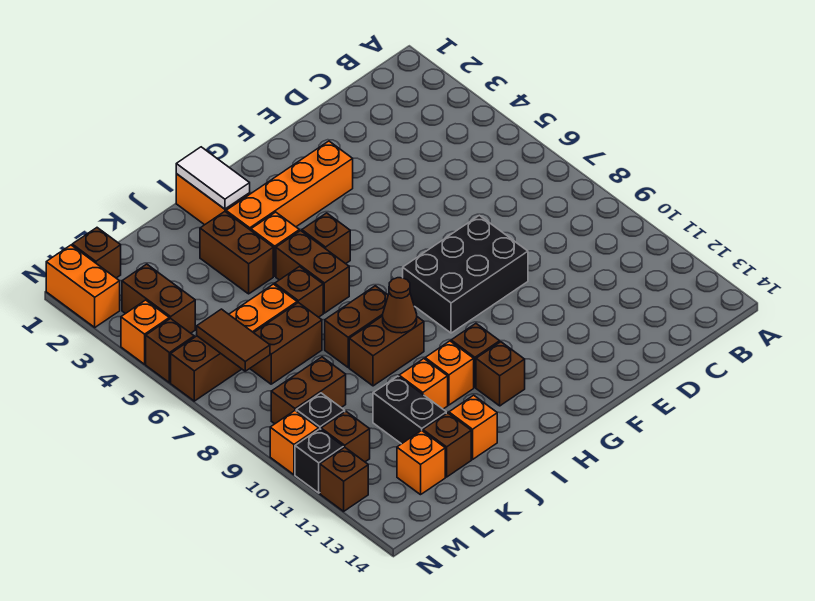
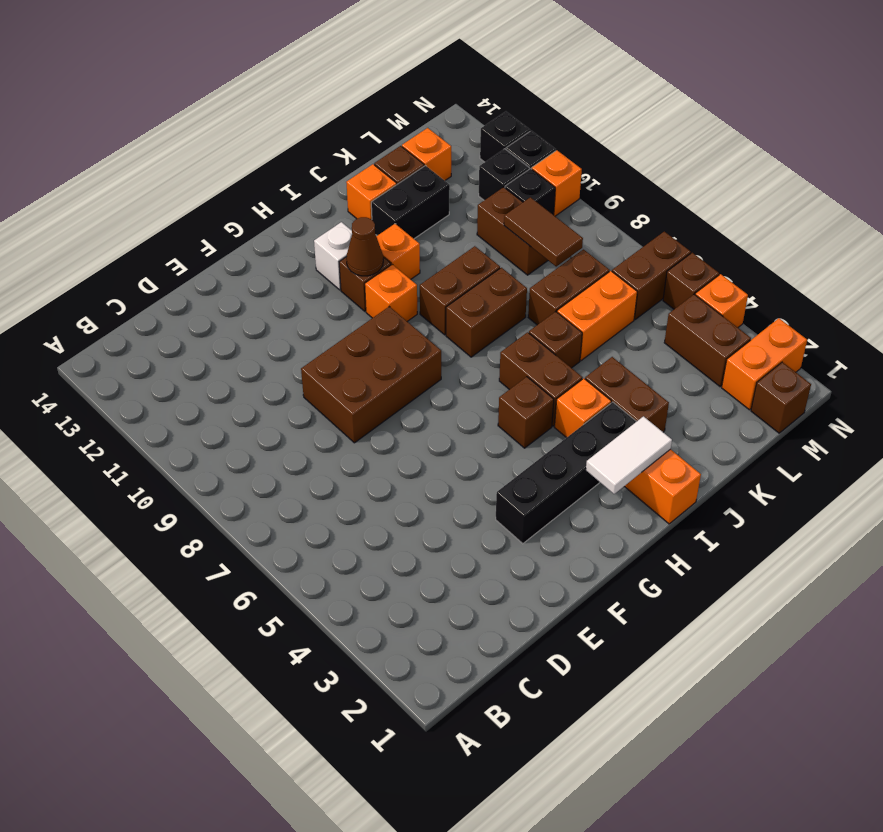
black 2x3 brick [403,215,528,333] -> brown 2x3 brick [301,307,441,443]
orange 1x4 brick [226,141,353,230] -> black 1x4 brick [496,402,637,544]
brown 1x1 brick [476,342,525,406] -> white 1x1 brick [314,222,352,290]
white 1x2 tile [176,147,250,209] -> white 1x2 tile turned to [586,416,672,494]
brown 1x1 cone [383,278,417,333] -> brown 1x1 cone moved to [346,217,383,276]
orange 1x1 brick [399,359,448,409] -> orange 1x1 brick moved to [365,264,417,321]
black 1x2 brick [373,376,446,444] -> black 1x2 brick turned to [371,165,450,239]
brown 1x2 brick [271,357,346,424] -> brown 1x2 brick turned to [477,187,548,275]
brown 1x2 tile [197,309,270,371] -> brown 1x2 tile moved to [504,197,583,266]
brown 1x1 brick [321,411,370,462] -> black 1x1 brick [479,149,529,200]
orange 1x2 brick [46,245,120,327] -> orange 1x2 brick turned to [722,318,807,410]
brown 1x1 brick [320,447,368,511] -> black 1x1 brick [480,112,530,162]

